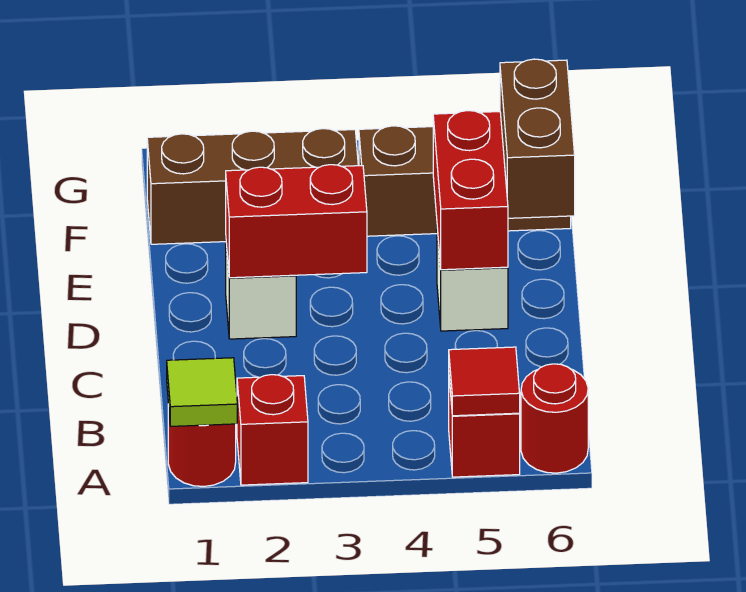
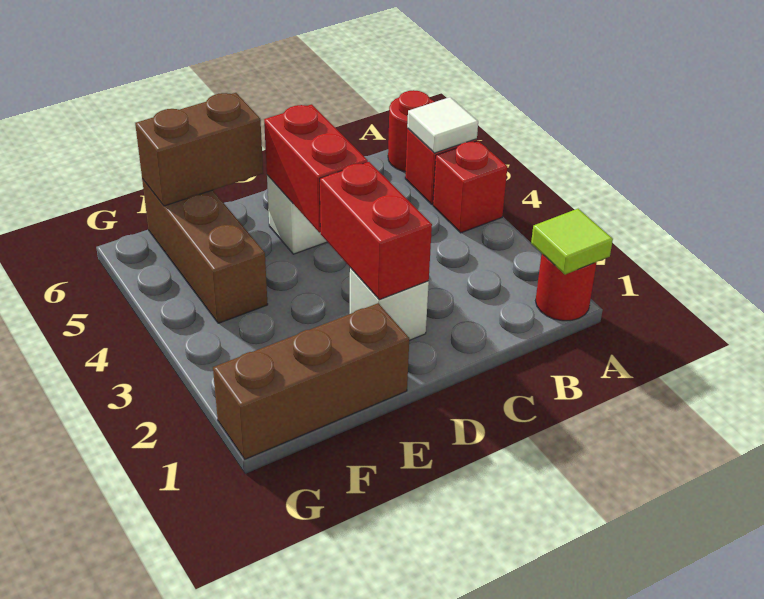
red 1x1 brick [237,375,308,485] -> red 1x1 brick moved to [433,141,507,233]
red 1x1 tile [449,347,520,416] -> white 1x1 tile [407,97,478,153]
red 1x2 brick [433,111,508,270] -> red 1x2 brick turned to [264,104,368,233]
brown 1x3 brick [147,129,358,244] -> brown 1x3 brick turned to [213,303,409,459]

